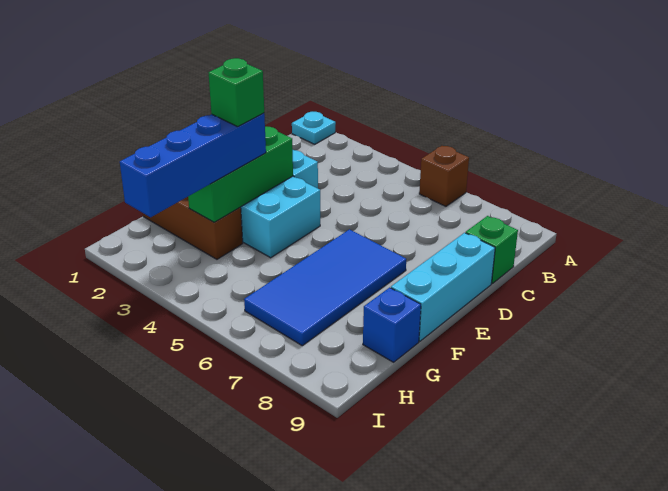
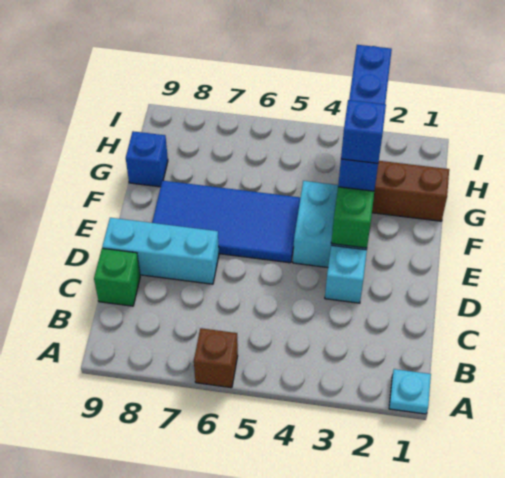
cyan 1x3 brick [391,233,495,341] -> cyan 1x3 brick turned to [102,218,219,284]
blue 2x4 tile [244,229,406,346] -> blue 2x4 tile turned to [152,181,301,263]
green 1x1 brick [208,58,264,127] -> blue 1x1 brick [341,100,386,163]

